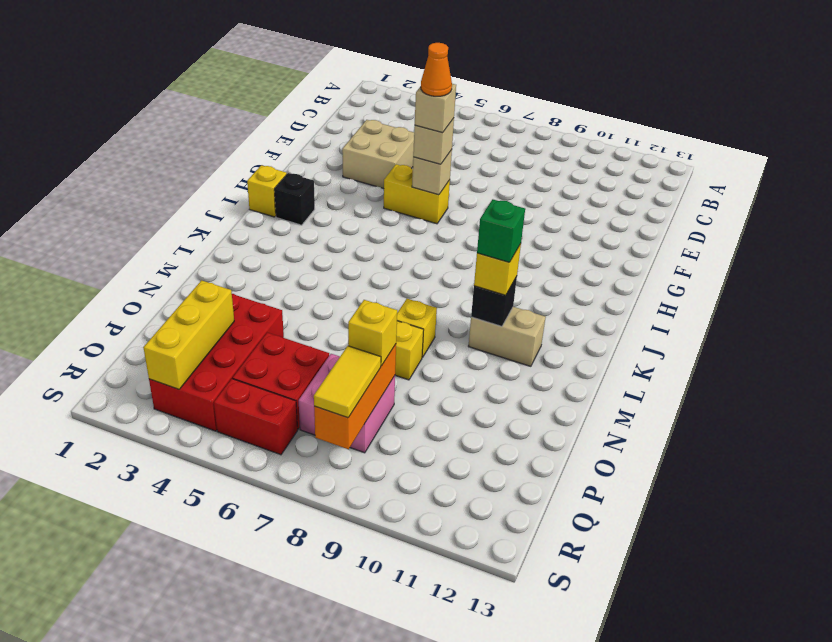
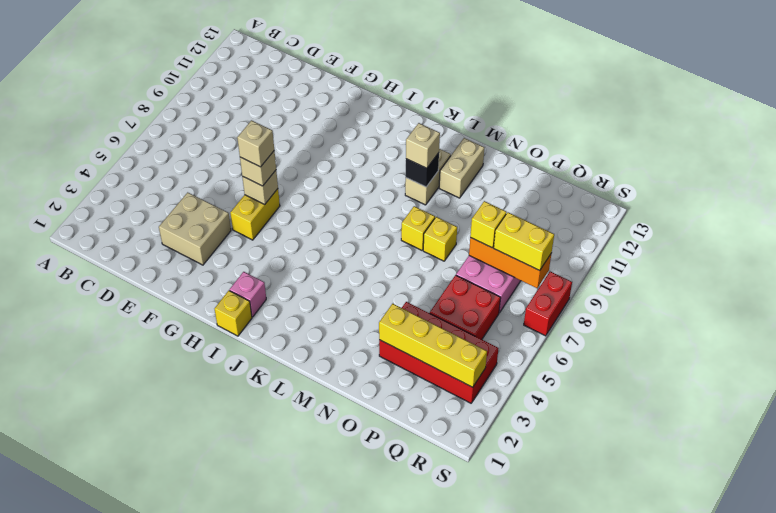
orange 1x1 cone [421,43,452,96] -> none
black 1x1 brick [274,173,315,225] -> pink 1x1 brick [230,272,266,317]
yellow 1x1 brick [474,244,521,295] -> tan 1x1 brick [406,123,440,168]
green 1x1 brick [477,199,525,262] -> none
none -> tan 1x2 brick [439,138,484,198]
yellow 1x3 brick [143,280,234,389] -> yellow 1x4 brick [379,304,487,387]
yellow 1x2 tile [314,346,381,418] -> yellow 1x2 brick [494,212,554,271]
red 1x2 brick [214,379,298,455] -> red 1x2 brick moved to [524,271,572,336]

